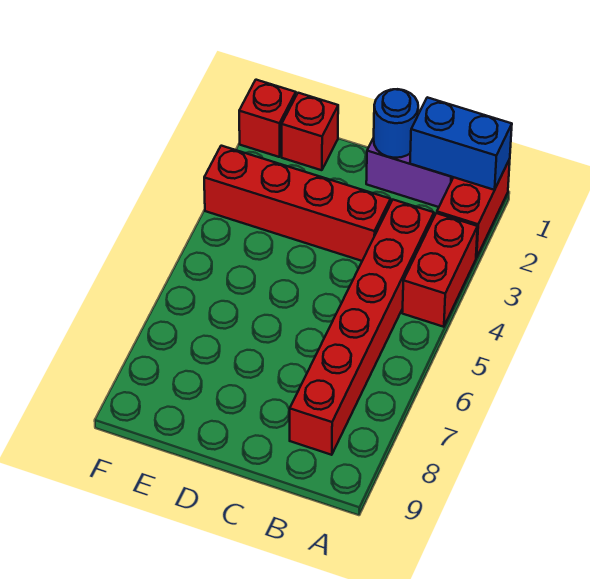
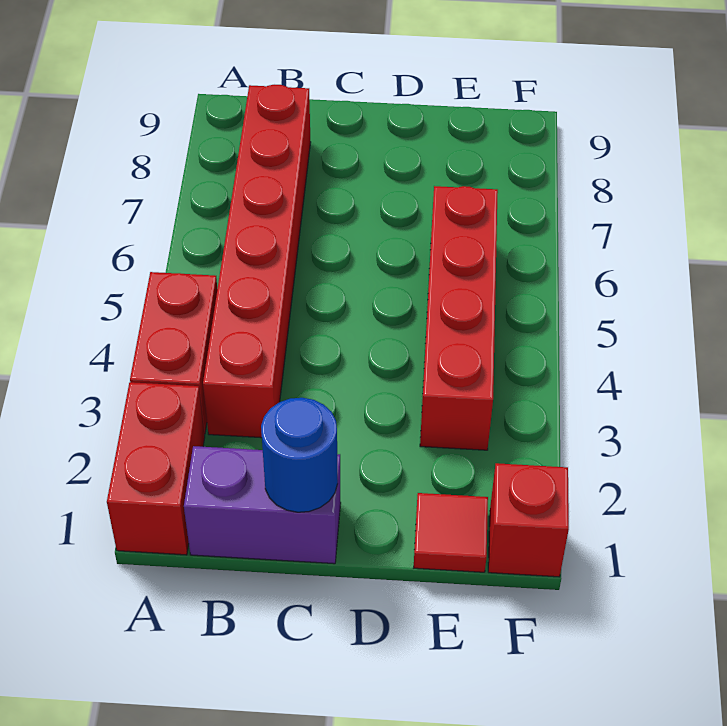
blue 1x2 brick [410,97,512,190] -> none
red 1x4 brick [204,146,391,261] -> red 1x4 brick turned to [420,186,498,450]
red 1x1 brick [282,93,338,170] -> red 1x1 tile [414,493,488,572]

